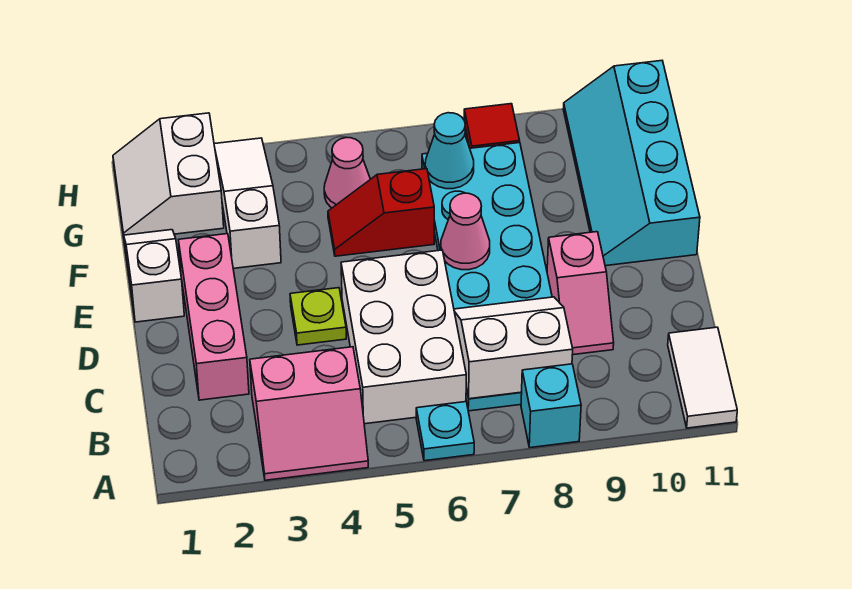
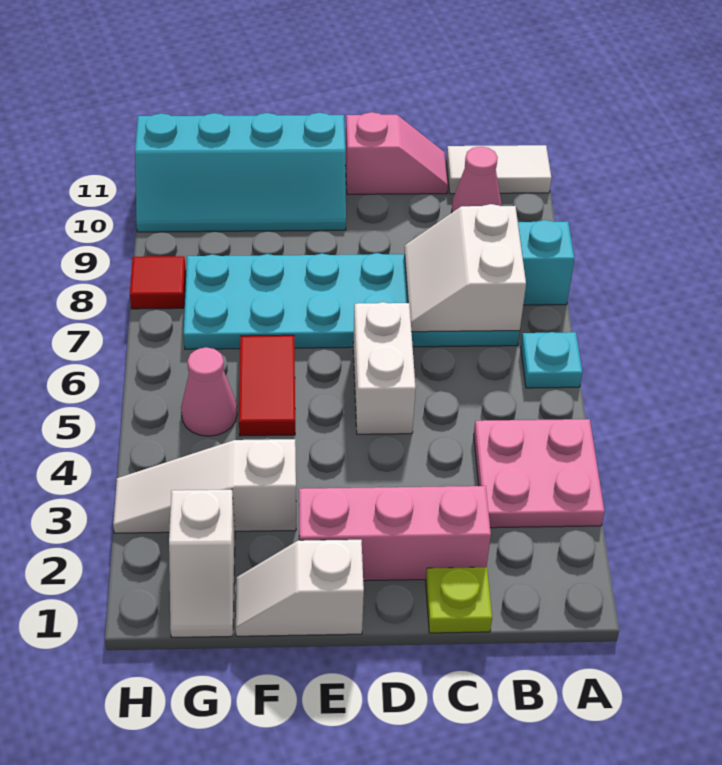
pink 2x2 slope [250,347,368,480] -> pink 2x2 plate [474,419,604,528]
white 2x3 brick [341,250,466,424] -> white 1x2 brick [353,302,416,434]
pink 1x2 slope [547,232,614,355] -> pink 1x2 slope moved to [345,112,448,194]
lime 1x1 plate [290,288,346,345] -> lime 1x1 plate moved to [426,567,492,633]
pink 1x1 cone [441,193,490,270] -> pink 1x1 cone moved to [452,146,502,212]
red 1x2 slope [328,169,434,256] -> red 1x2 tile [239,335,295,436]
white 2x2 slope [113,113,224,236] -> white 1x2 slope [169,490,235,637]
cyan 1x1 cone [425,113,474,189] -> none

